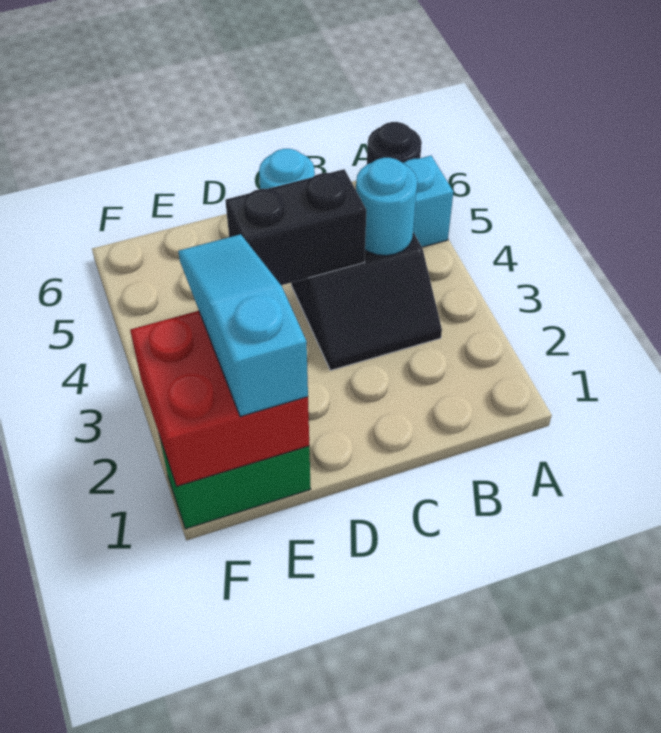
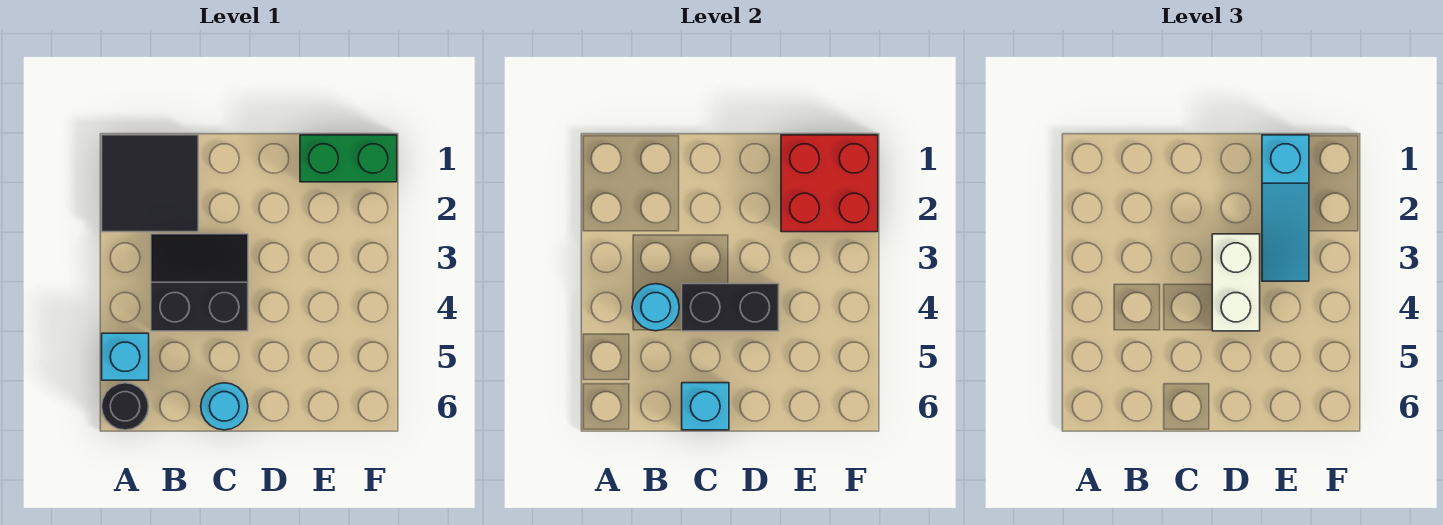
none -> black 2x2 tile [102,135,198,232]
none -> cyan 1x1 brick [682,383,729,430]
none -> white 1x2 brick [1212,234,1260,331]

